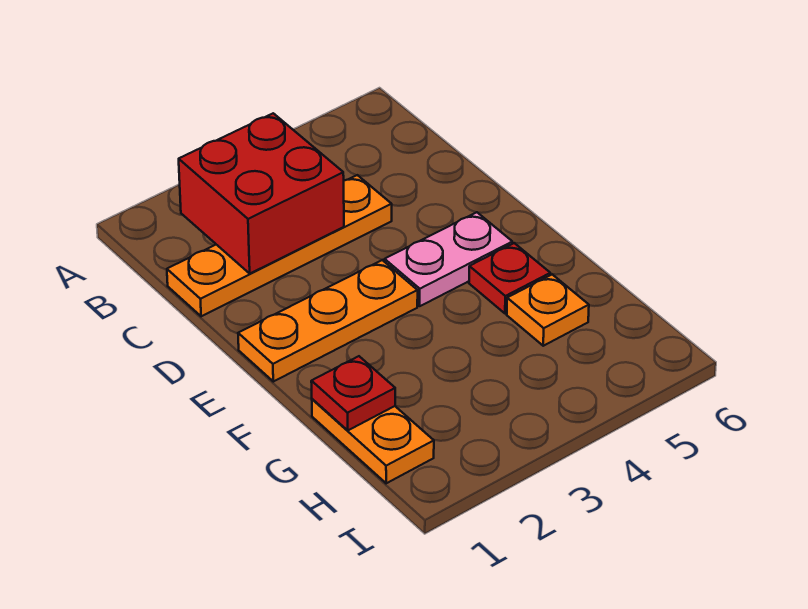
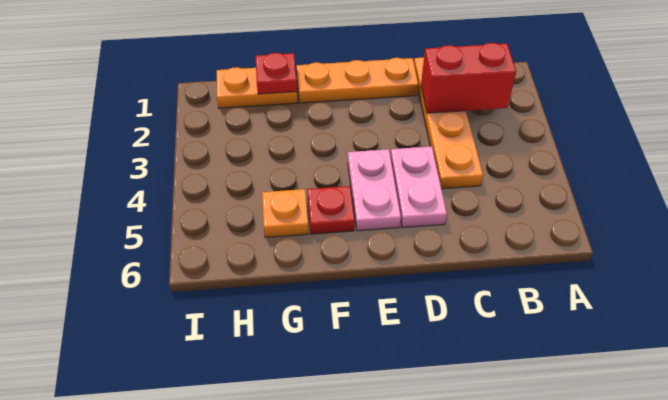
red 2x2 brick [179,113,344,273] -> red 1x2 brick [421,43,516,113]
none -> pink 1x2 plate [391,146,447,228]
orange 1x3 plate [238,260,418,382] -> orange 1x3 plate turned to [297,58,419,103]

